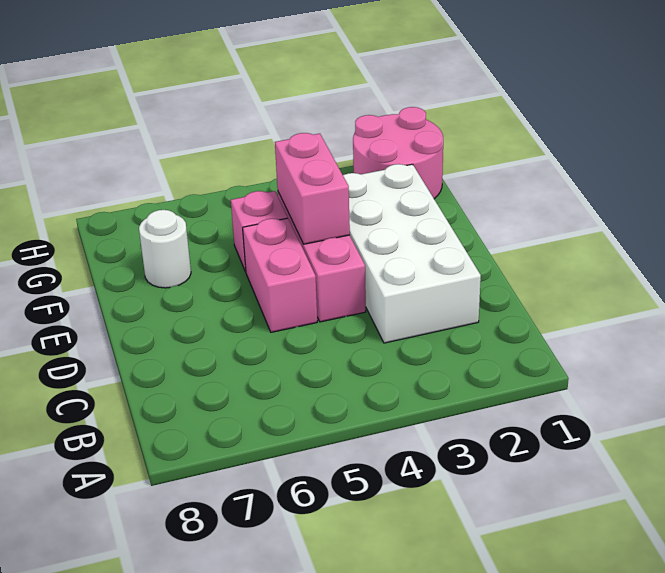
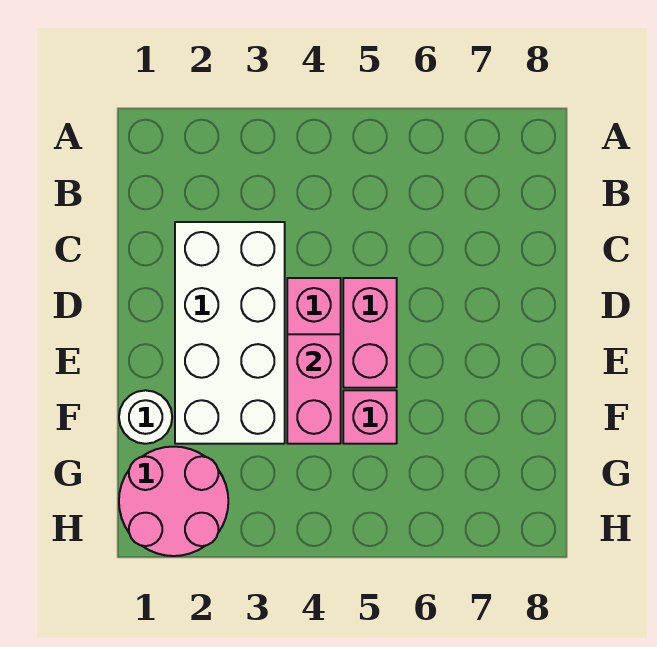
white 1x1 round brick [139,210,191,288] -> white 1x1 round brick moved to [119,390,172,444]

